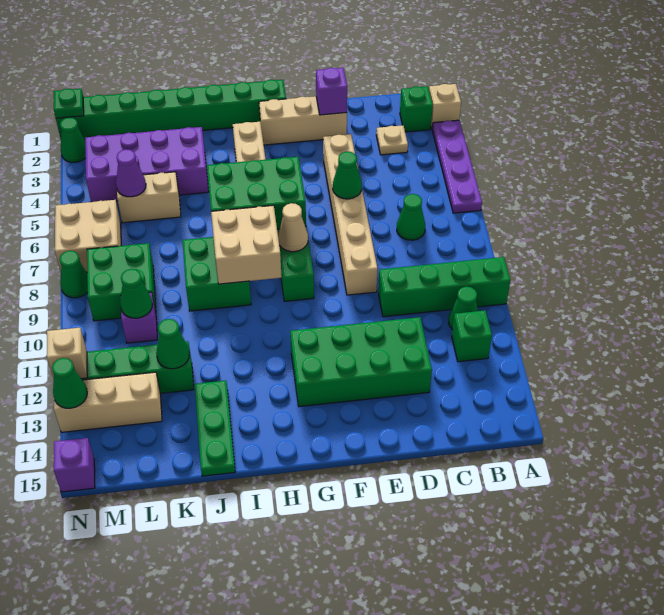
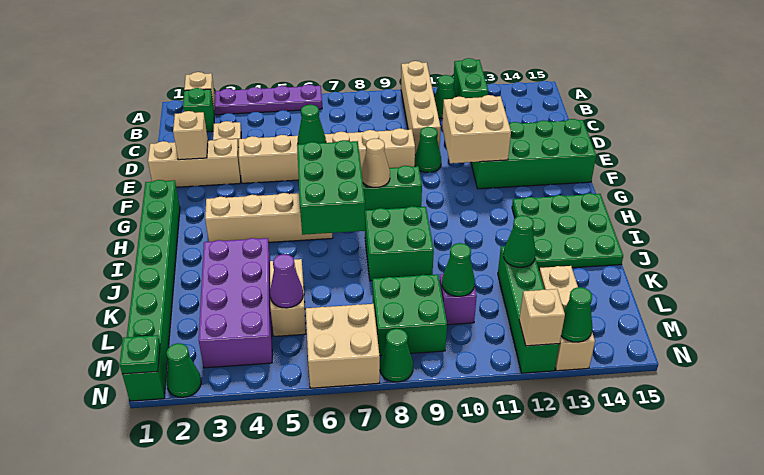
green 1x4 brick [378,257,510,317] -> tan 1x4 brick [401,61,441,154]
green 1x1 brick [452,310,492,362] -> green 1x2 brick [454,58,488,98]
green 1x1 cone [397,194,425,240] -> green 1x1 cone moved to [415,127,441,173]
green 2x4 brick [290,317,432,407] -> green 2x4 brick turned to [471,119,596,189]
tan 1x3 brick [259,96,347,145] -> tan 1x3 brick turned to [148,138,241,187]
purple 1x1 brick [316,68,347,115] -> tan 1x1 brick [173,111,208,160]
tan 2x2 brick [211,205,282,284] -> tan 2x2 brick moved to [442,95,511,163]
green 1x3 plate [195,381,235,476] -> green 3x3 plate [512,193,623,270]
purple 1x1 brick [54,438,95,492] -> none

